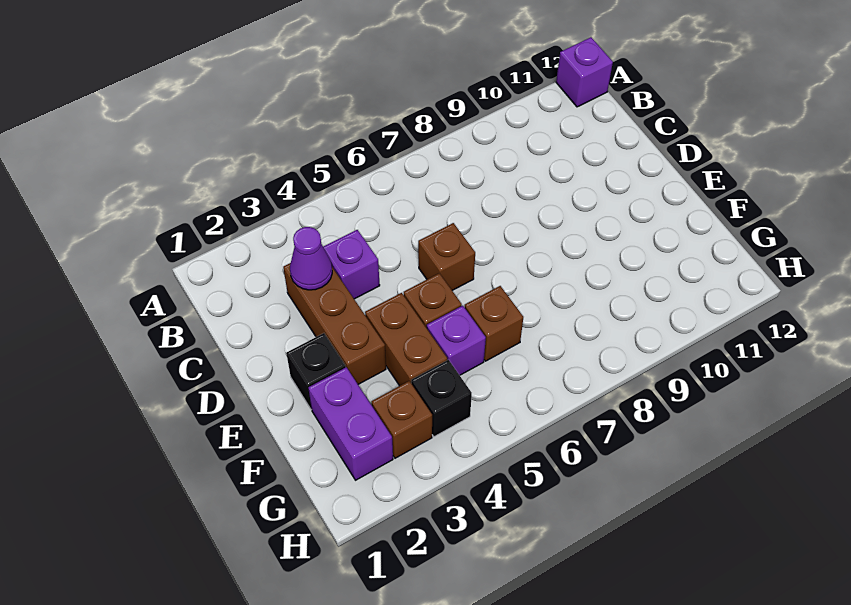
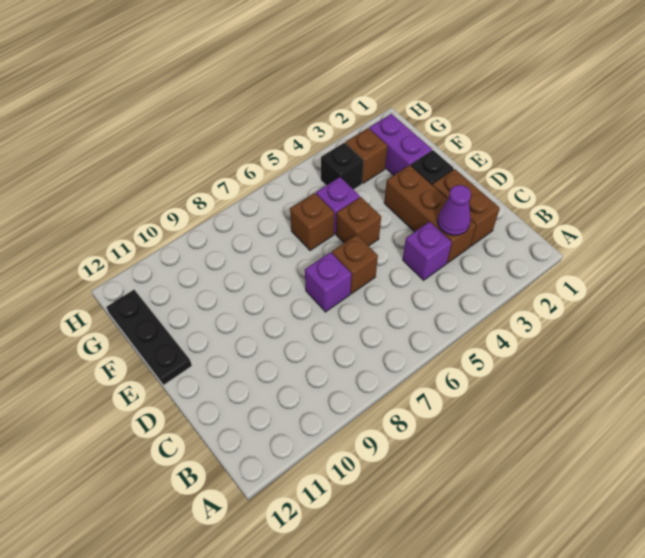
purple 1x1 brick [556,37,613,107] -> purple 1x1 brick moved to [305,252,351,312]
brown 1x2 brick [365,293,447,386] -> brown 1x2 brick moved to [432,169,500,246]
none -> black 1x3 plate [106,290,192,385]

